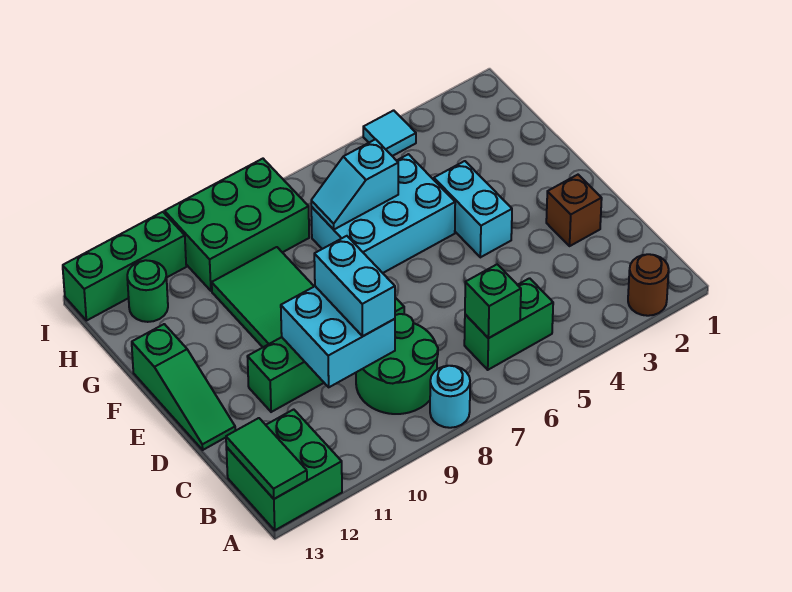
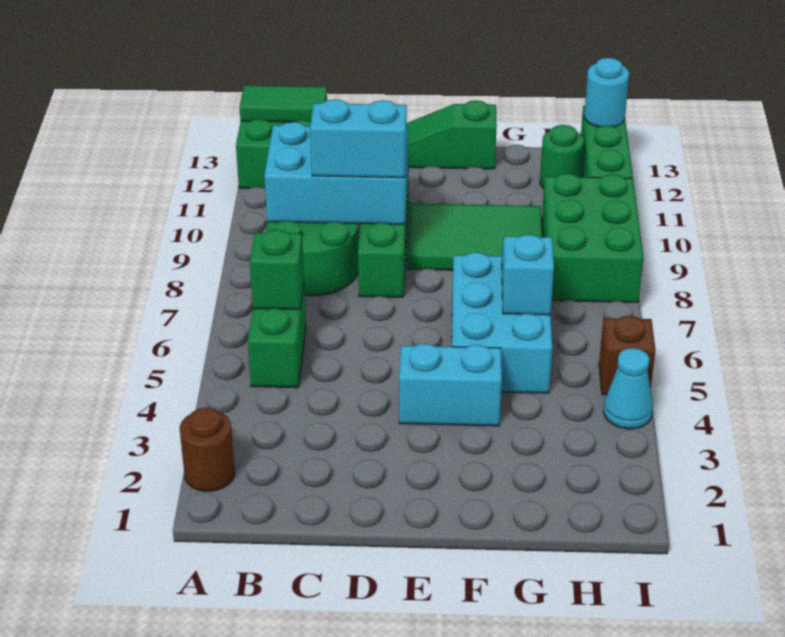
cyan 1x1 round brick [430,366,470,428] -> cyan 1x1 round brick moved to [584,58,629,127]
cyan 2x2 brick [281,286,395,387] -> cyan 2x3 brick [264,122,408,224]
brown 1x1 brick [546,175,602,246] -> brown 1x1 brick moved to [599,316,655,395]
cyan 1x1 tile [363,110,416,156] -> cyan 1x1 cone [603,348,653,429]

